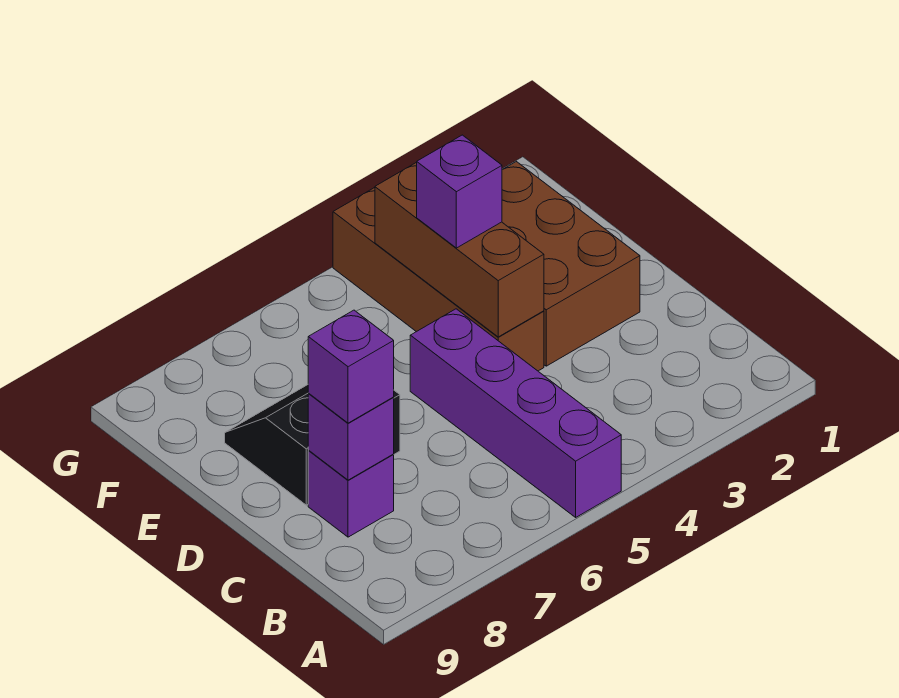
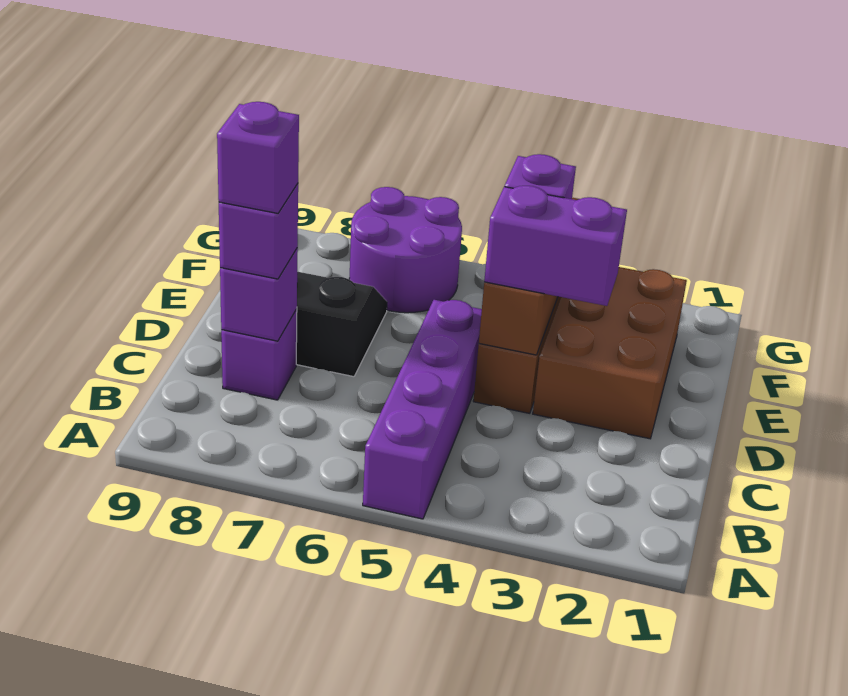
none -> purple 1x1 brick [217,102,299,213]
none -> purple 1x2 brick [484,186,627,306]
none -> purple 2x2 round brick [349,187,462,313]

